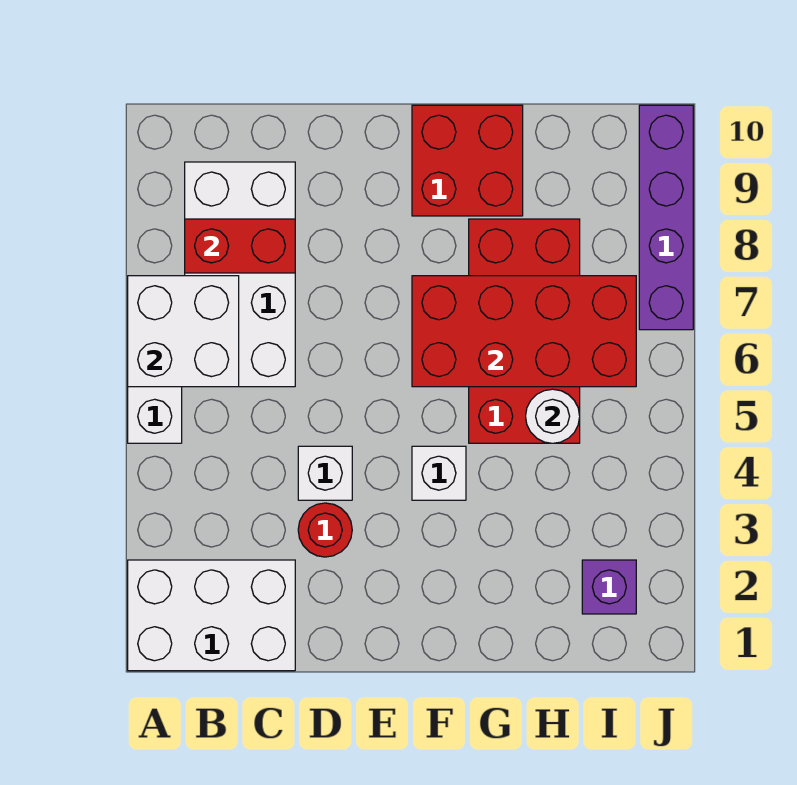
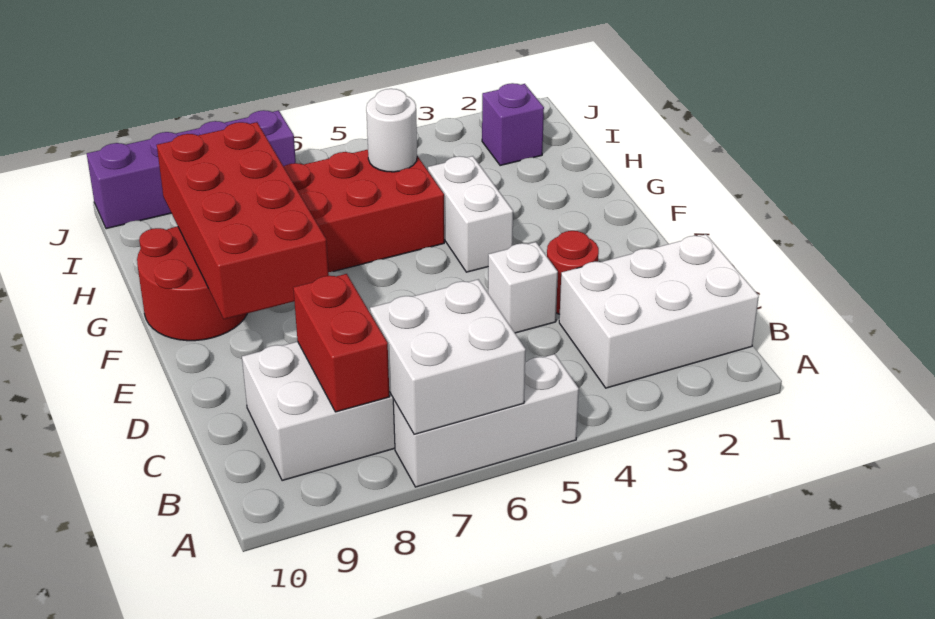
white 2x3 brick [128,560,295,671] -> white 2x3 brick turned to [559,234,759,388]
white 1x1 brick [412,446,466,500] -> white 1x2 brick [428,156,513,272]
red 2x4 brick [412,276,636,387] -> red 2x4 brick moved to [157,122,329,319]
red 2x2 brick [412,105,523,216] -> red 2x2 round brick [137,226,247,341]

